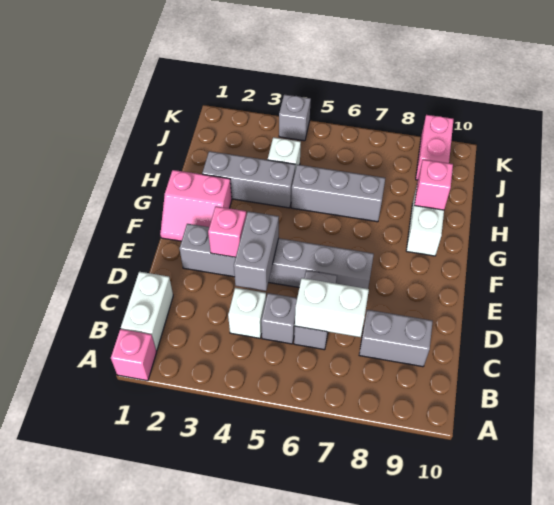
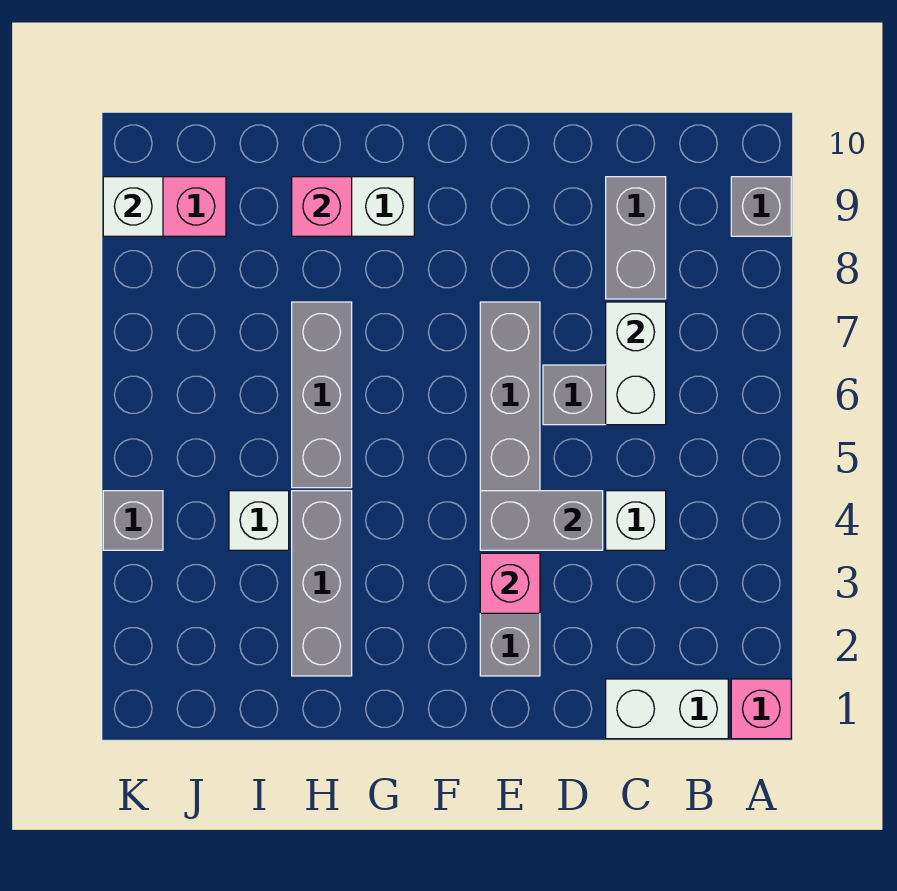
grey 1x1 brick [261,293,297,344] -> grey 1x1 brick moved to [731,177,791,236]
pink 2x2 slope [160,170,232,241] -> none
none -> white 1x1 brick [103,177,163,236]

